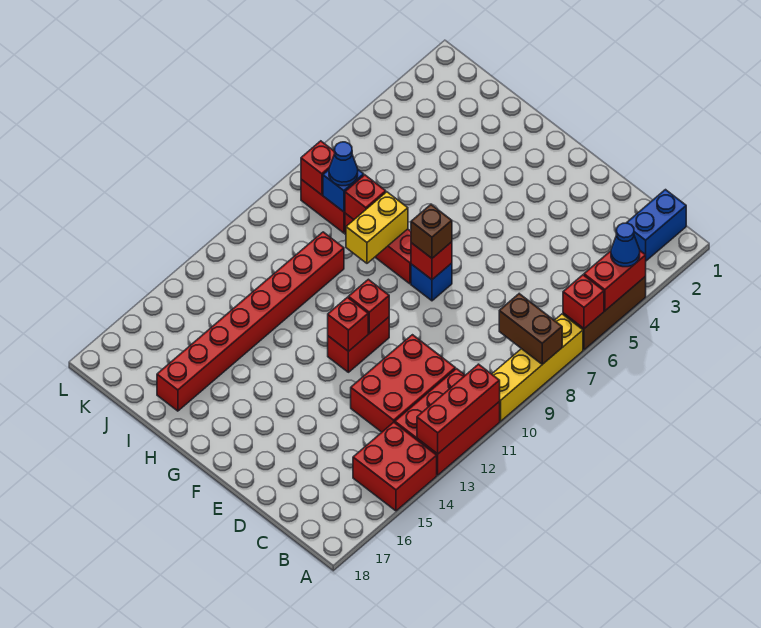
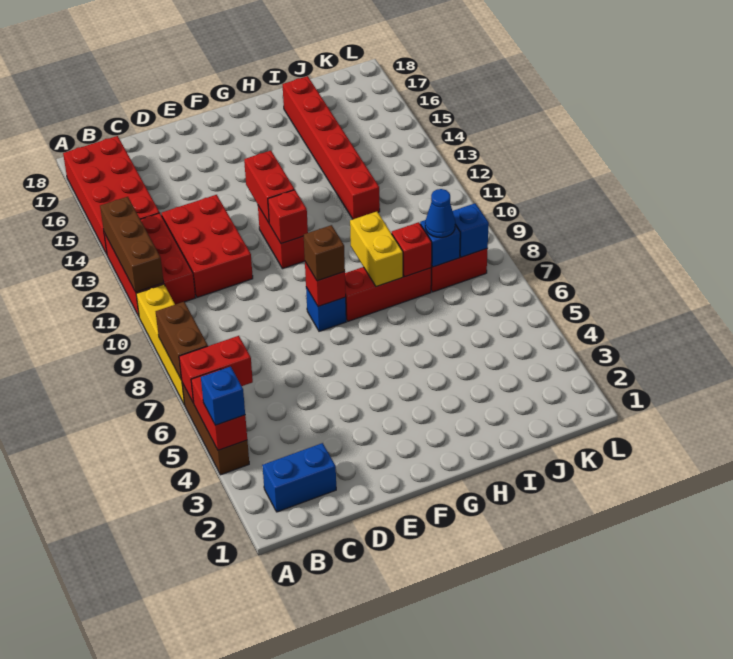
blue 1x1 cone [611,223,640,267] -> blue 1x1 brick [201,367,245,425]
red 1x1 brick [563,275,604,329] -> red 1x2 brick [179,336,253,403]
brown 1x2 brick [499,294,562,364] -> brown 1x2 brick turned to [156,302,208,380]
red 1x3 brick [417,364,500,454] -> brown 1x3 brick [100,197,164,292]
red 2x2 brick [353,422,437,511] -> red 2x4 brick [63,136,159,254]
blue 1x2 brick [627,190,686,261] -> blue 1x2 brick turned to [262,443,336,512]
red 1x1 brick [328,297,368,351] -> red 1x2 brick [244,151,295,223]
red 1x8 brick [157,232,344,411] -> red 1x6 brick [283,76,380,219]
red 1x1 brick [301,141,335,195] -> blue 1x1 brick [453,203,489,257]

